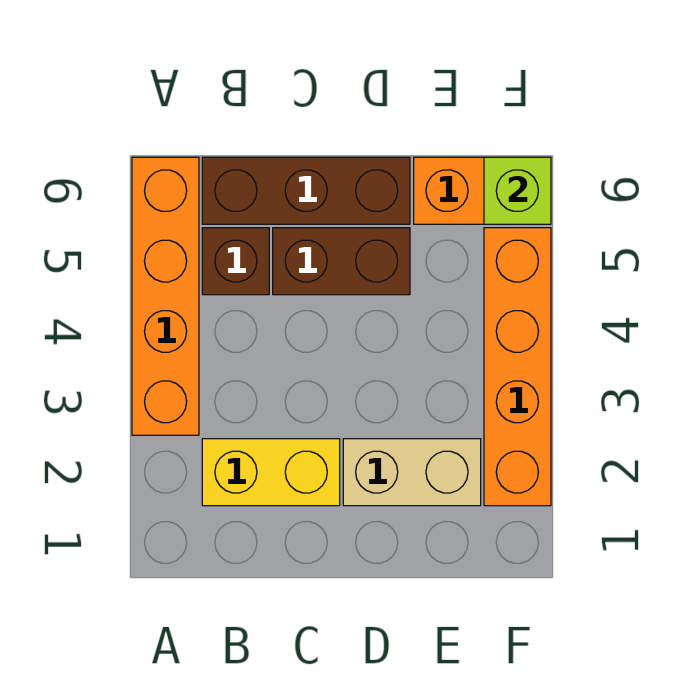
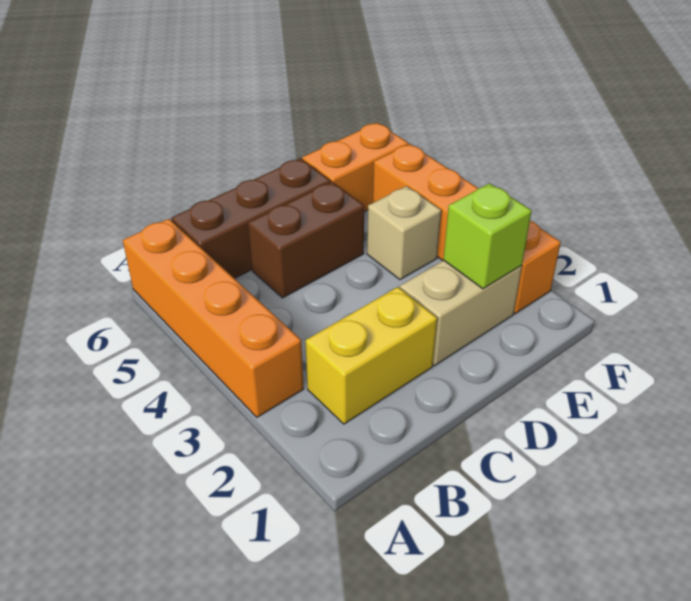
brown 1x1 brick [202,228,269,295] -> none
none -> tan 1x1 brick [367,186,441,280]
lime 1x1 brick [484,157,551,224] -> lime 1x1 brick moved to [443,183,532,289]

